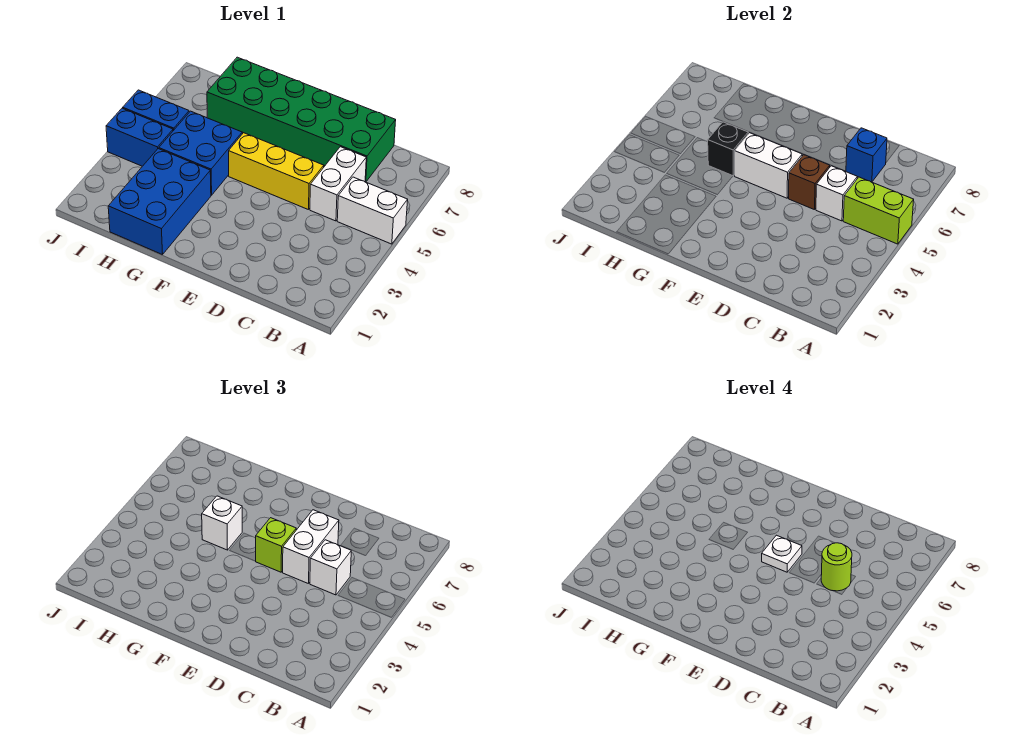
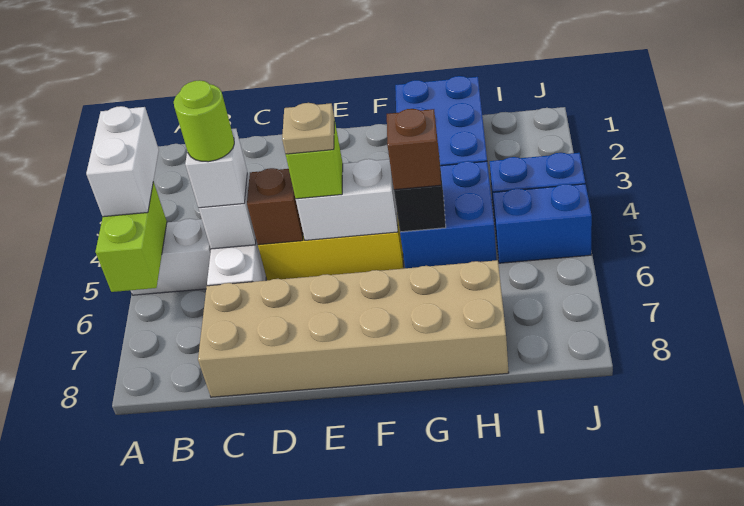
lime 1x2 brick [843,177,914,244] -> lime 1x2 brick turned to [95,182,167,292]
green 2x6 brick [207,57,396,182] -> tan 2x6 brick [198,260,509,397]
blue 1x1 brick [846,128,887,182] -> none
white 1x2 brick [283,510,339,584] -> white 1x2 brick moved to [86,106,159,217]
white 1x1 plate [762,535,802,572] -> tan 1x1 plate [282,103,334,154]
white 1x1 brick [202,496,242,550] -> brown 1x1 brick [387,109,441,190]

